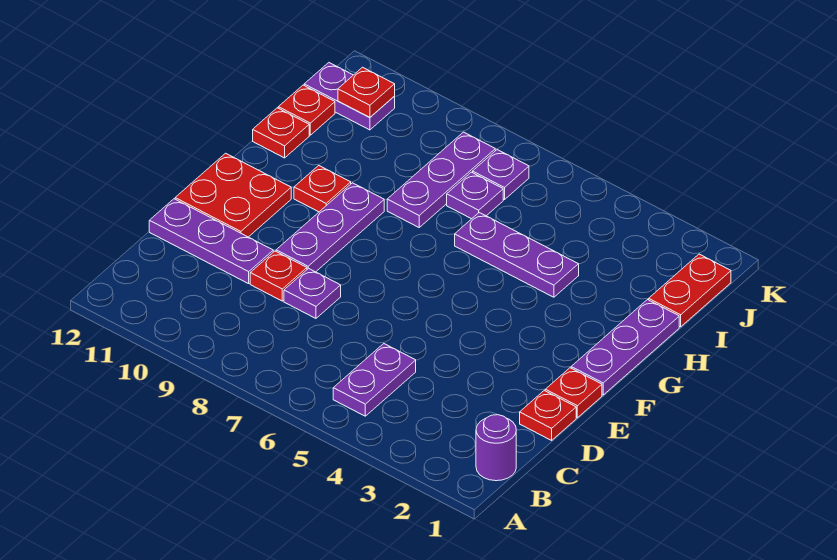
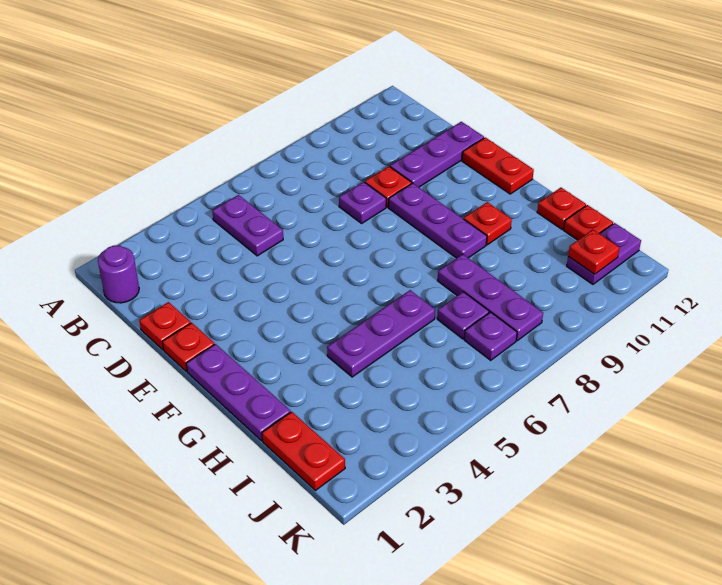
red 2x2 plate [175,153,291,237] -> red 1x2 plate [462,137,534,194]

